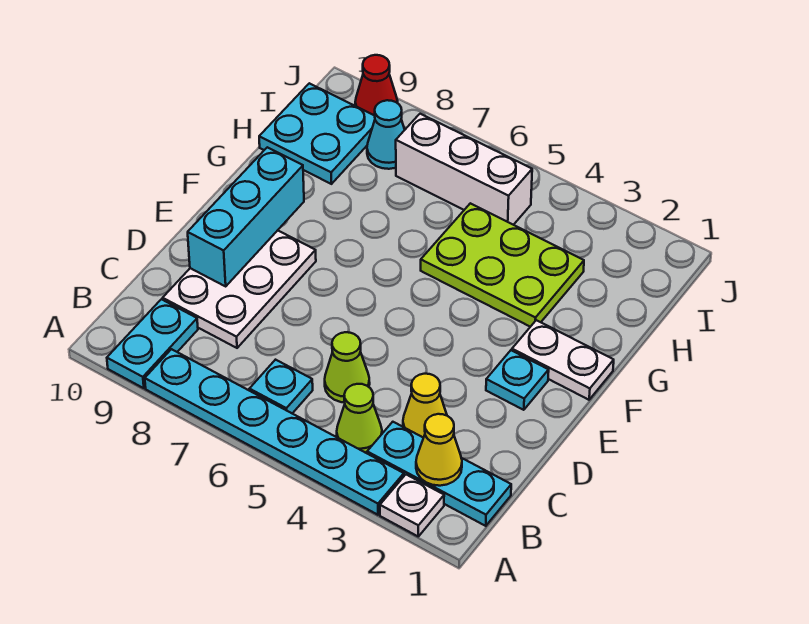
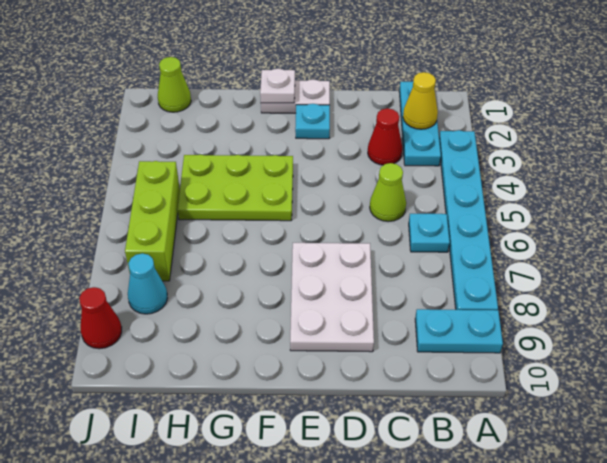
white 1x1 plate [380,475,444,536] -> white 1x1 plate moved to [260,69,295,103]
lime 1x1 cone [337,384,382,453] -> lime 1x1 cone moved to [158,57,191,112]
yellow 1x1 cone [403,374,447,438] -> red 1x1 cone [368,108,402,165]
white 2x3 plate [163,230,316,348] -> white 2x3 plate turned to [290,243,374,352]
cyan 1x3 brick [188,147,304,286] -> none
white 1x2 plate [512,320,614,400] -> white 1x2 plate turned to [261,80,330,113]
lime 2x3 plate [421,203,584,327] -> lime 2x3 plate turned to [177,155,293,221]
cyan 2x2 plate [259,83,375,184] -> none
white 1x3 brick [396,114,532,225] -> lime 1x3 brick [125,161,180,281]

